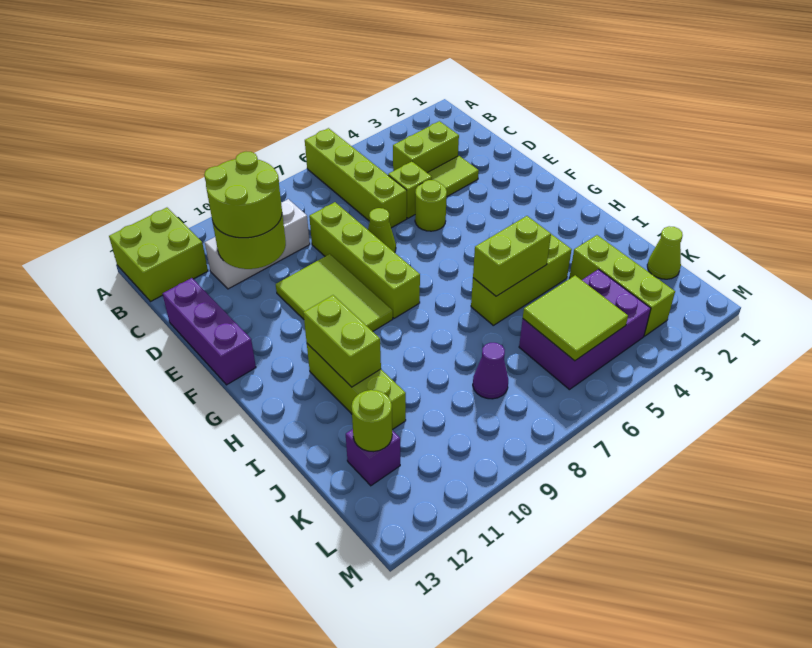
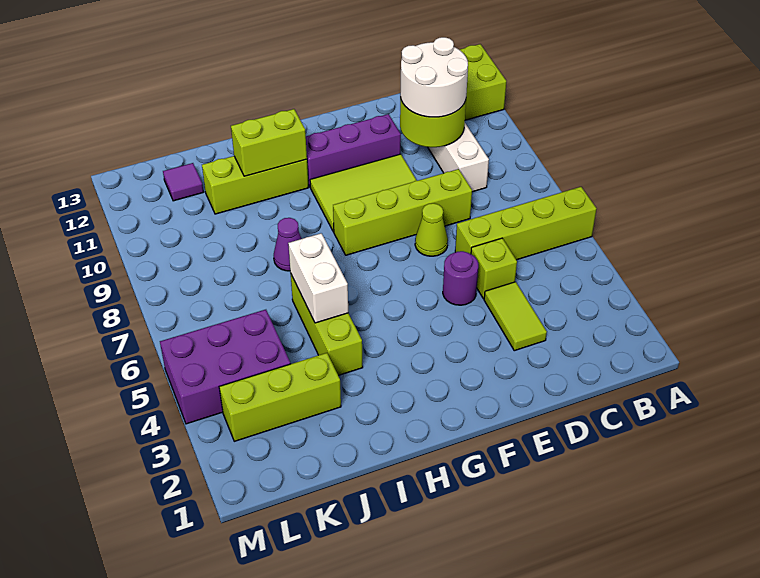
lime 1x2 brick [393,121,459,173] -> none
lime 2x2 round brick [204,152,282,238] -> white 2x2 round brick [400,37,468,117]
purple 1x3 brick [163,278,256,385] -> purple 1x3 brick moved to [306,114,401,187]
lime 1x1 round brick [415,180,447,231] -> purple 1x1 round brick [443,251,478,305]
lime 1x2 brick [473,216,551,296] -> white 1x2 brick [288,233,348,323]
lime 1x1 cone [647,226,683,279] -> none
purple 2x3 brick [519,269,651,390] -> purple 2x3 brick turned to [160,310,290,424]
lime 2x2 tile [523,275,628,361] -> none
purple 1x1 cone [473,343,508,399] -> purple 1x1 cone moved to [274,218,301,271]
purple 1x1 brick [346,429,400,486] -> purple 1x1 tile [163,163,203,201]
lime 1x1 round brick [352,390,392,452] -> none

